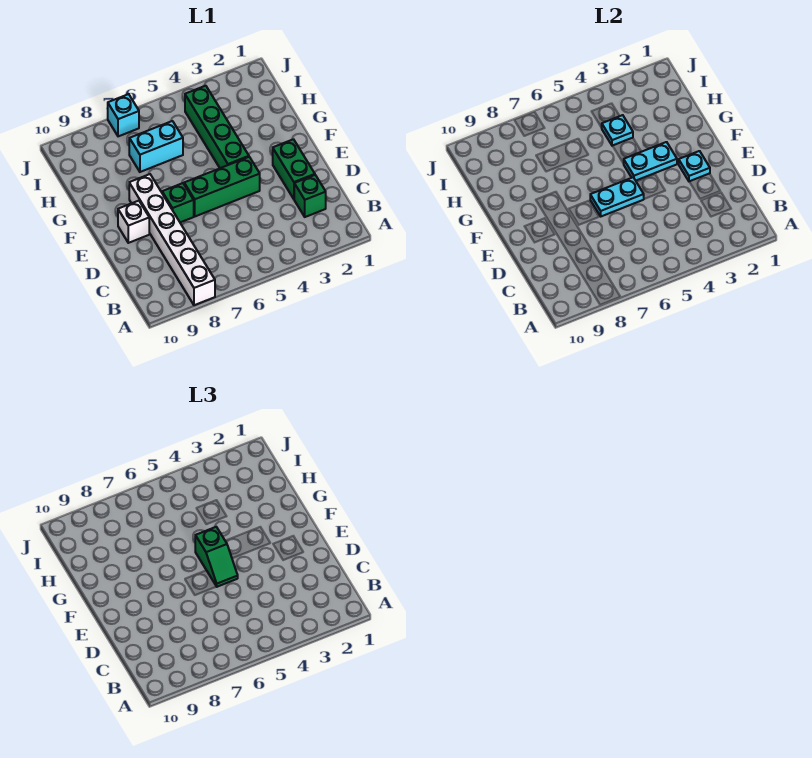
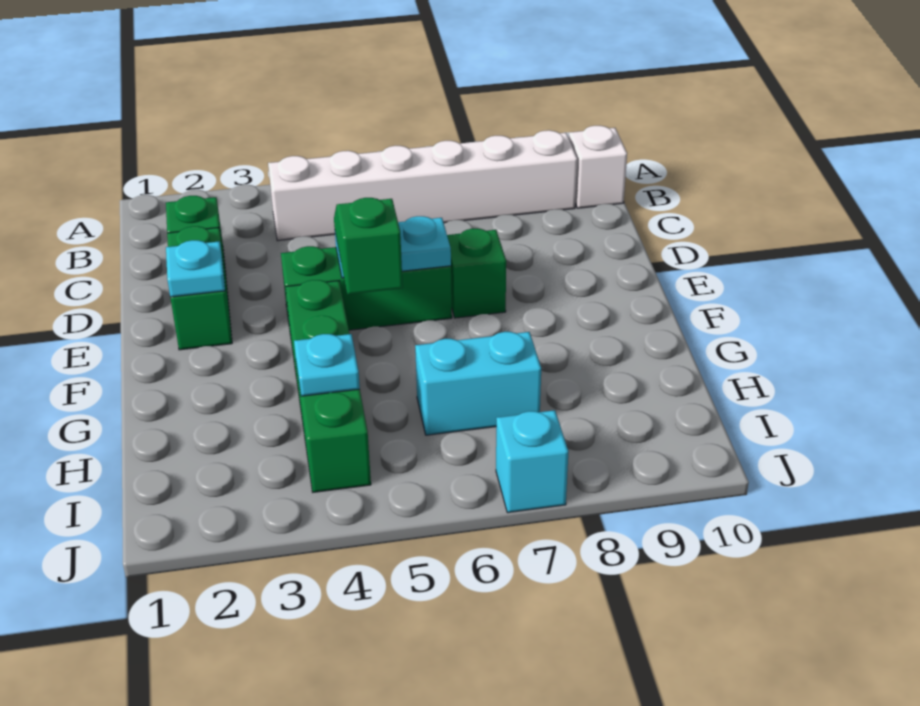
white 1x6 brick [129,174,215,305] -> white 1x6 brick turned to [268,130,577,241]
white 1x1 brick [118,201,149,243] -> white 1x1 brick moved to [569,126,627,208]
cyan 1x2 plate [623,142,677,181] -> none

